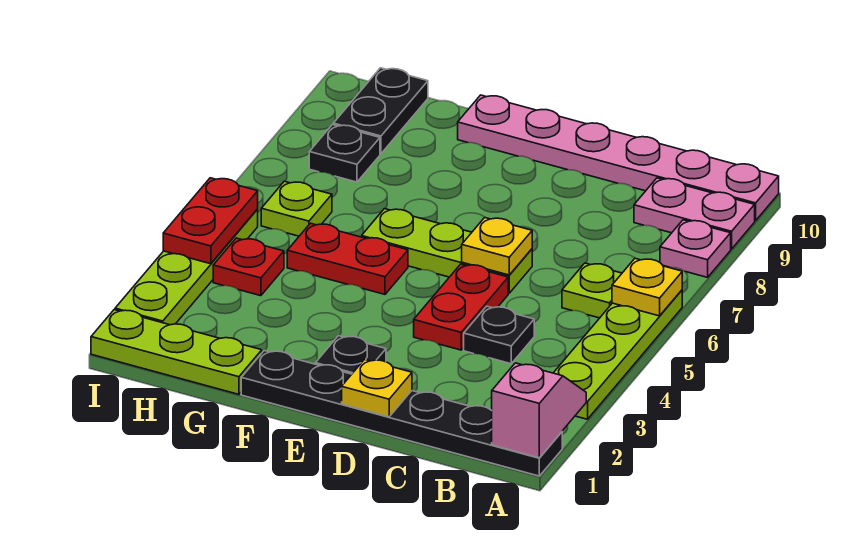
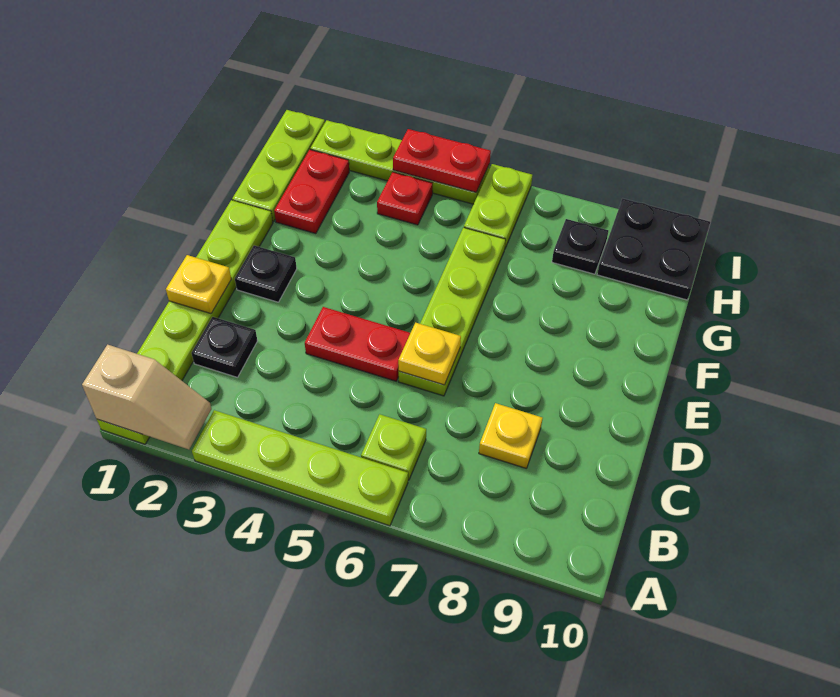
black 1x6 plate [241,351,562,476] -> lime 1x6 plate [97,200,273,444]
pink 1x2 slope [492,363,586,458] -> tan 1x2 slope [82,345,212,449]
yellow 1x1 plate [612,258,682,316] -> yellow 1x1 plate moved to [479,403,543,468]
pink 1x1 plate [660,220,731,277] -> none
pink 1x2 plate [634,178,755,249] -> none
pink 1x6 plate [458,95,779,221] -> none
black 1x1 plate [464,306,534,364] -> black 1x1 plate moved to [192,317,257,377]
lime 1x3 plate [362,209,532,293] -> lime 1x4 plate [399,228,505,396]
red 1x2 plate [287,223,408,294] -> red 1x2 plate moved to [274,150,349,234]
lime 1x1 plate [261,181,332,236] -> lime 1x2 plate [464,164,532,248]
black 1x2 plate [333,68,428,154] -> black 2x2 plate [597,199,710,300]

